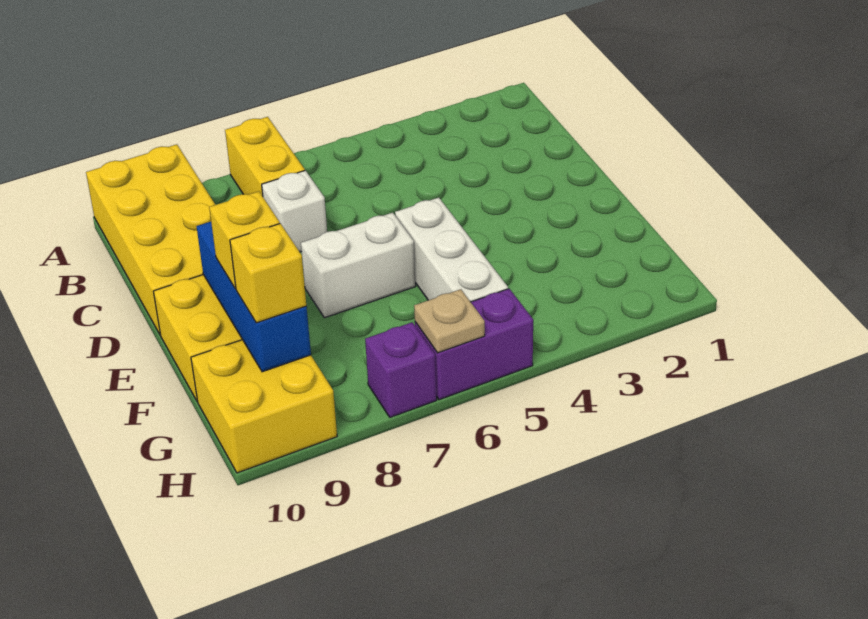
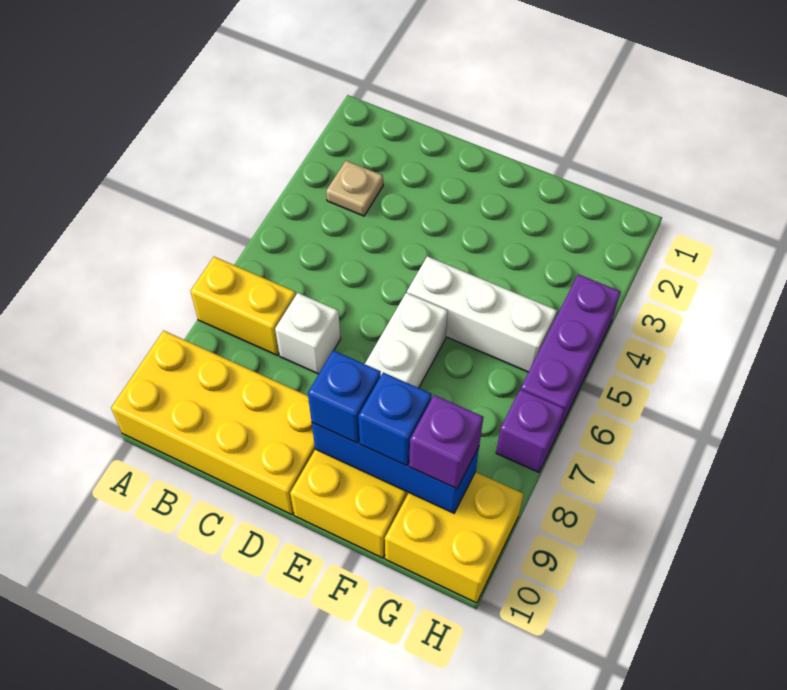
none -> blue 1x1 brick [308,350,381,443]
yellow 1x1 brick [209,191,280,289] -> blue 1x1 brick [358,372,432,466]
yellow 1x1 brick [230,223,306,323] -> purple 1x1 brick [409,395,483,489]
purple 1x2 brick [415,289,533,400] -> purple 1x3 brick [521,274,620,430]
tan 1x1 plate [414,289,485,353] -> tan 1x1 plate moved to [326,161,383,216]

